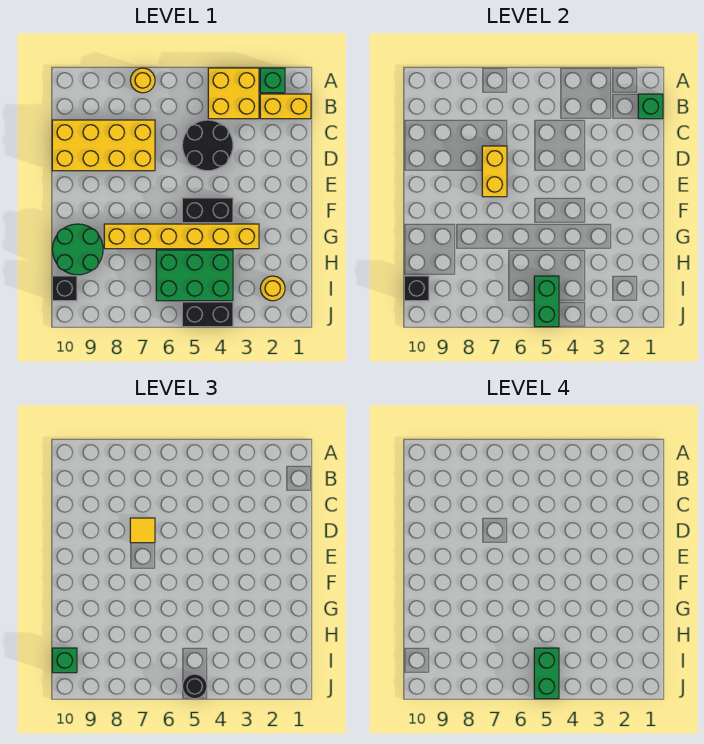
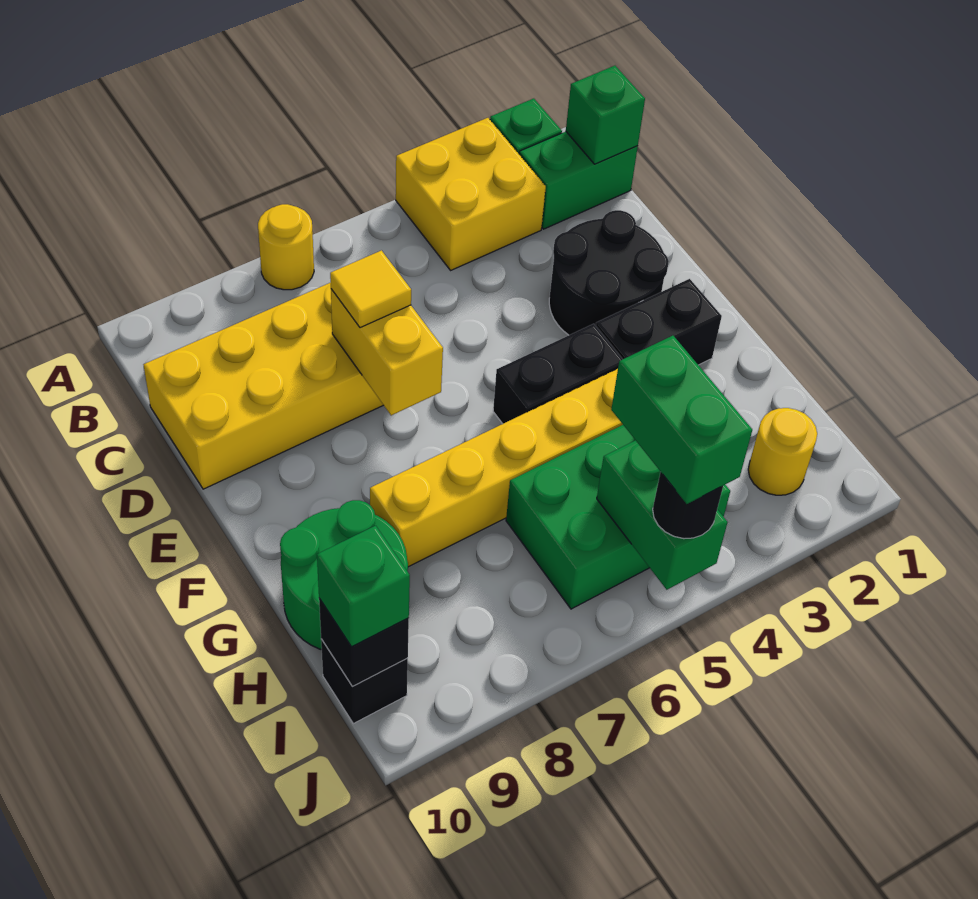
yellow 1x2 brick [260,94,311,119] -> green 1x2 brick [519,132,638,229]
black 2x2 round brick [182,120,233,171] -> black 2x2 round brick moved to [549,210,669,335]
black 1x2 brick [182,302,233,327] -> black 1x2 brick moved to [596,279,722,365]

